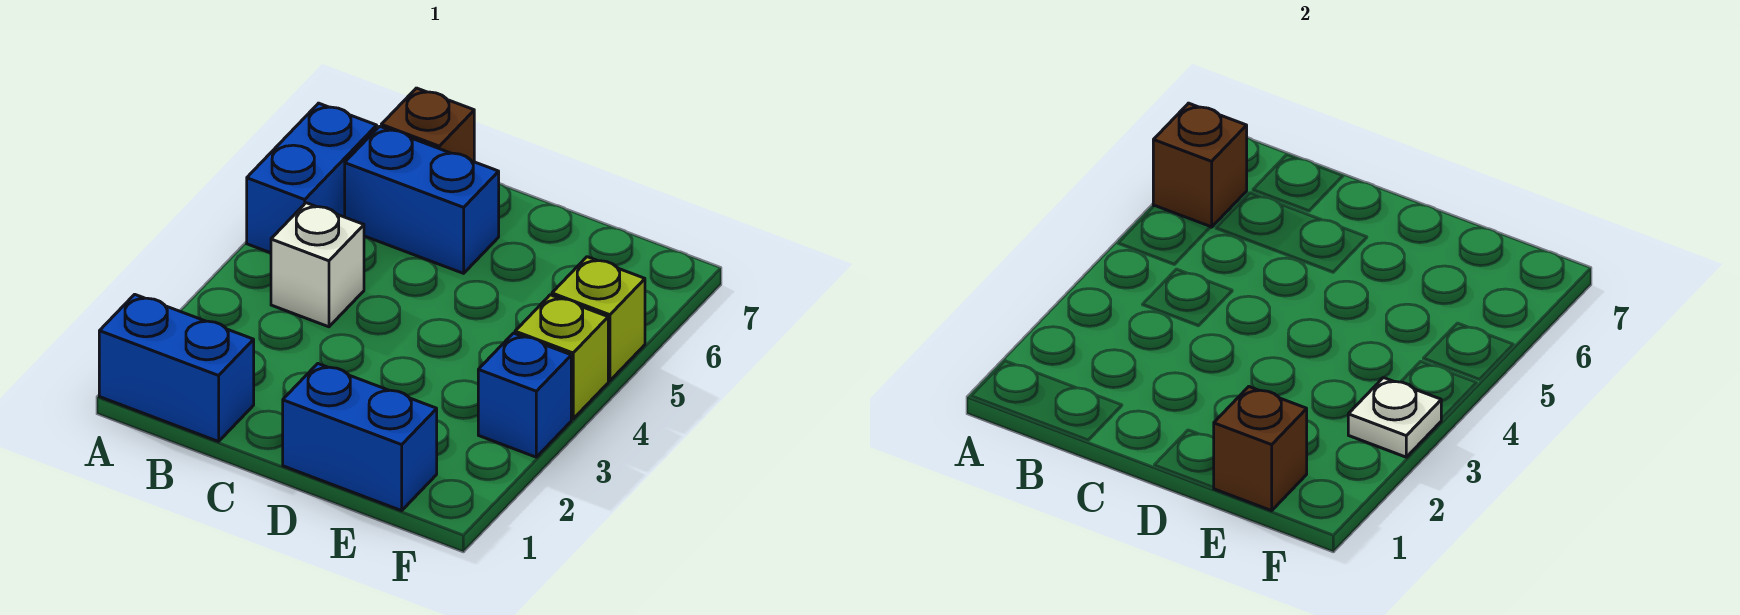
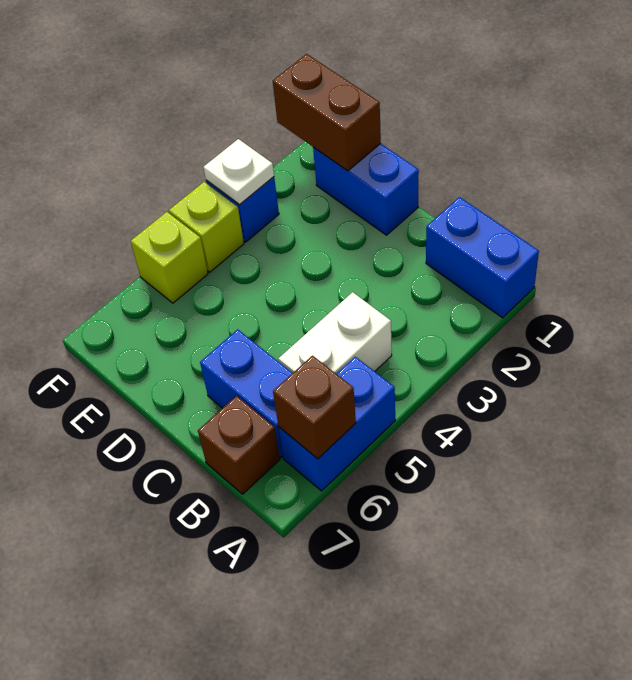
white 1x1 brick [271,203,364,327] -> white 1x2 brick [278,292,392,374]
brown 1x1 brick [1214,387,1307,511] -> brown 1x2 brick [273,54,381,171]

